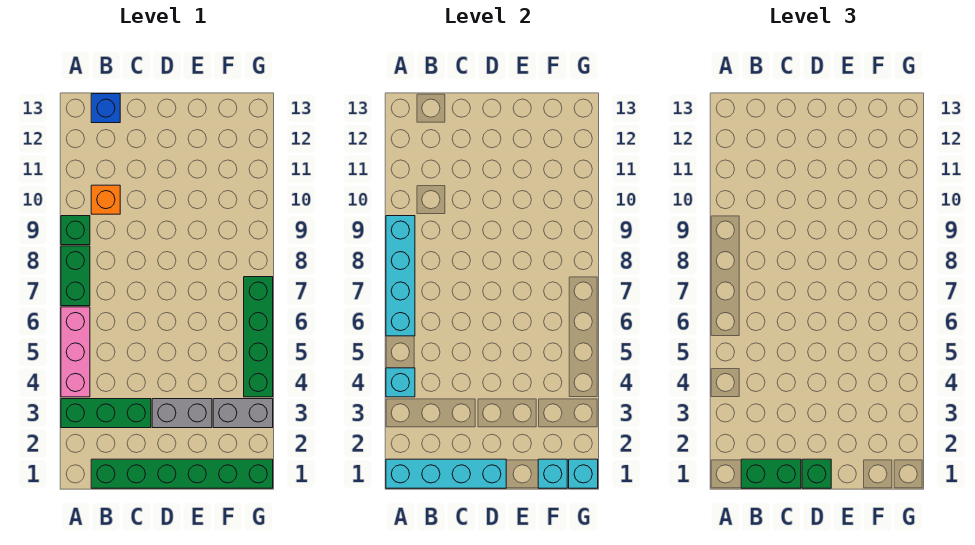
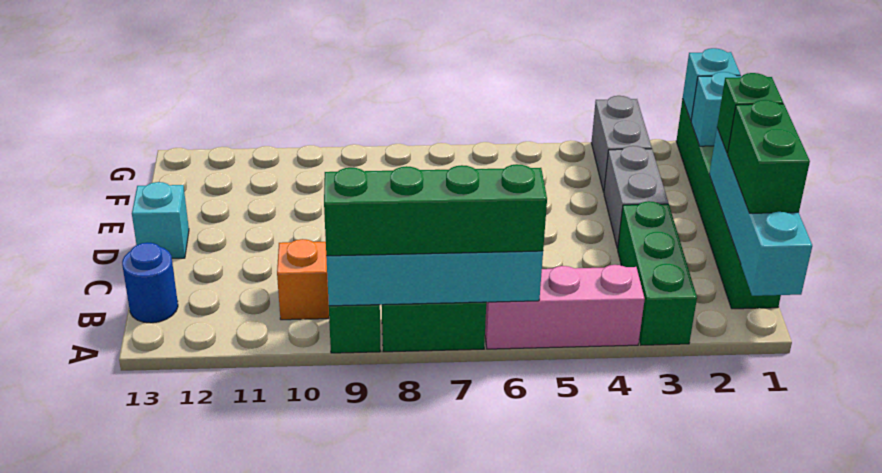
cyan 1x1 brick [386,368,415,397] -> cyan 1x1 brick moved to [132,182,189,258]
blue 1x1 brick [91,94,120,123] -> blue 1x1 round brick [122,242,178,323]
green 1x4 brick [244,277,273,397] -> green 1x4 brick moved to [324,164,547,256]

